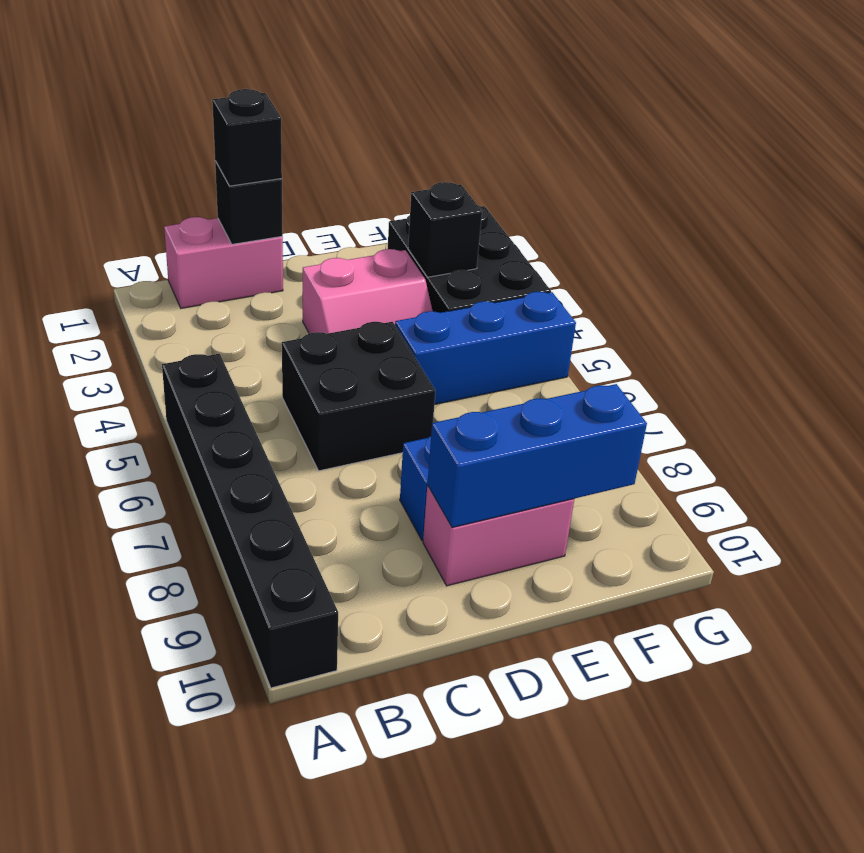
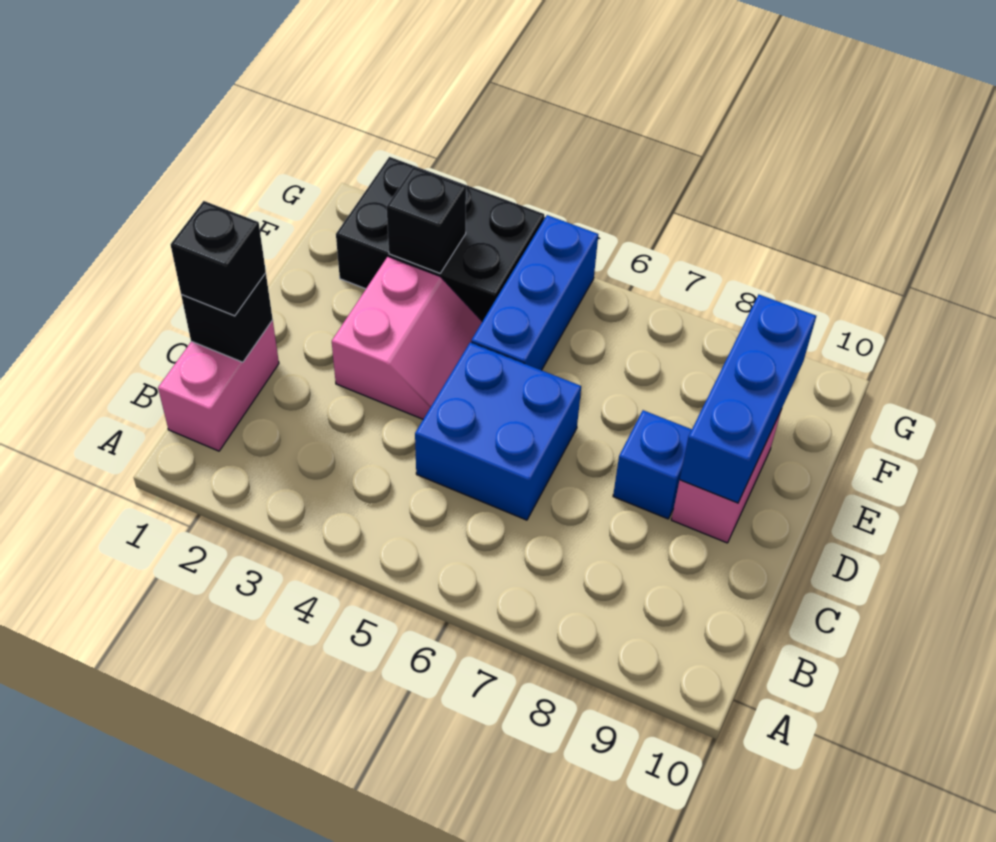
black 1x6 brick [162,354,338,688] -> none
black 2x2 brick [282,322,436,471] -> blue 2x2 brick [415,342,581,520]

